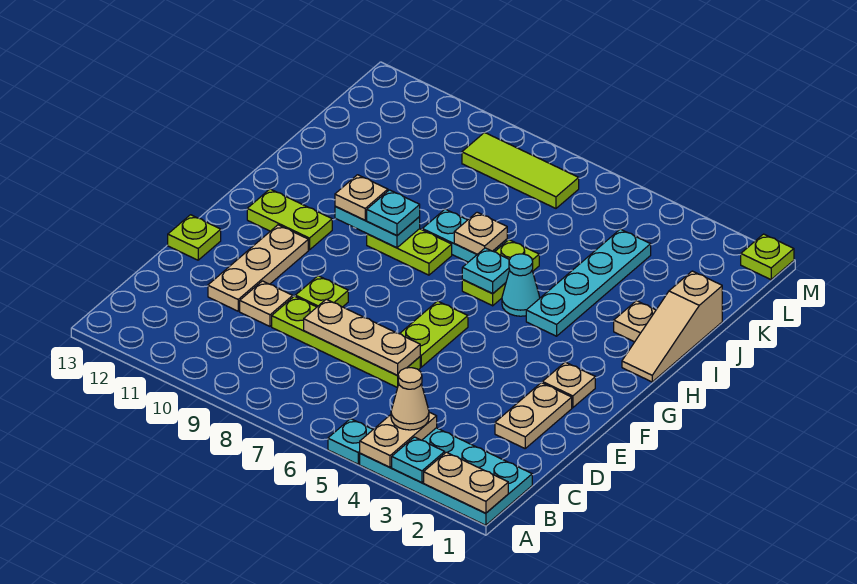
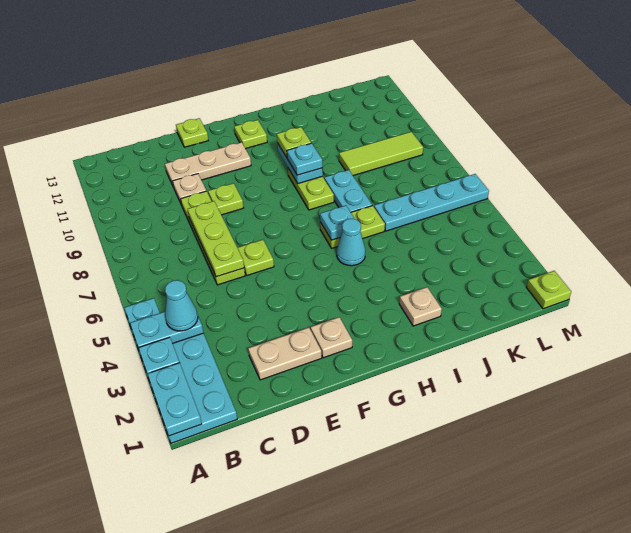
tan 1x2 plate [424,452,508,513] -> cyan 1x2 plate [148,363,202,436]
tan 1x2 plate [360,412,437,467] -> cyan 1x2 plate [130,312,203,348]
tan 1x1 cone [391,368,429,430] -> cyan 1x1 cone [165,280,198,331]
tan 1x3 plate [304,299,420,375] -> lime 1x3 plate [188,201,244,277]
lime 1x2 plate [400,301,468,367] -> lime 1x1 plate [237,240,274,275]
lime 1x2 plate [247,189,332,250] -> lime 1x1 plate [234,120,267,149]
tan 1x3 slope [622,271,722,382] -> none
cyan 1x4 plate [526,229,651,336] -> cyan 1x4 plate moved to [374,174,489,231]
tan 1x1 plate [335,175,388,220] -> lime 1x1 plate [277,127,311,157]
tan 1x1 plate [454,212,507,254] -> none
lime 1x3 tile [462,133,579,208] -> lime 1x3 tile turned to [339,132,423,176]

